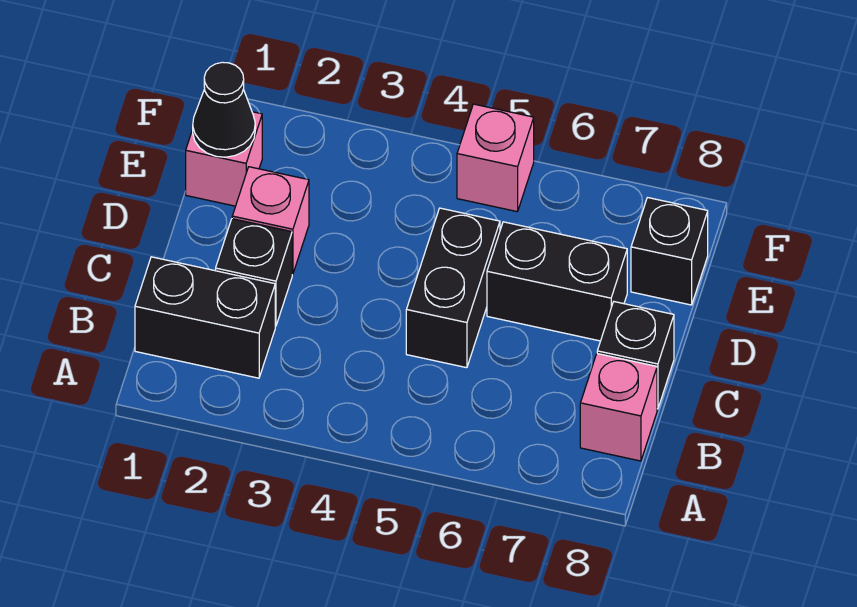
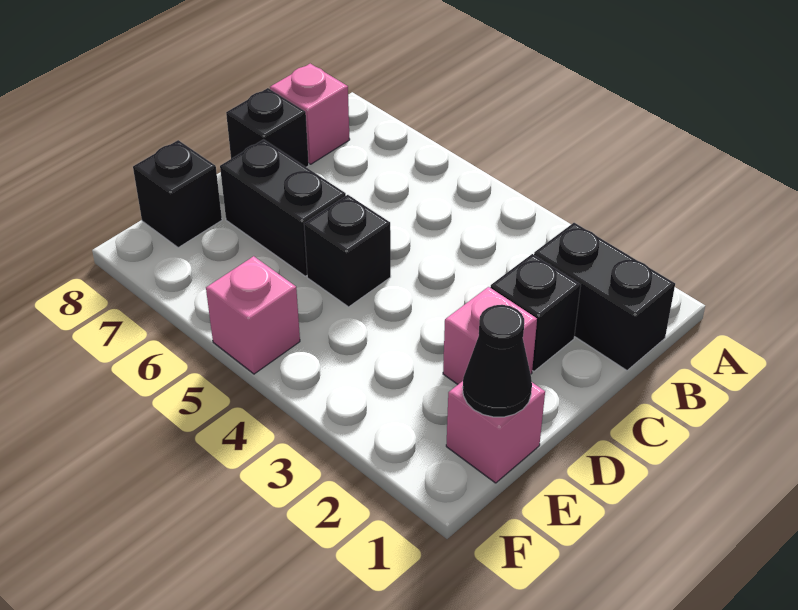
black 1x2 brick [406,208,500,368] -> black 1x1 brick [304,195,391,307]

